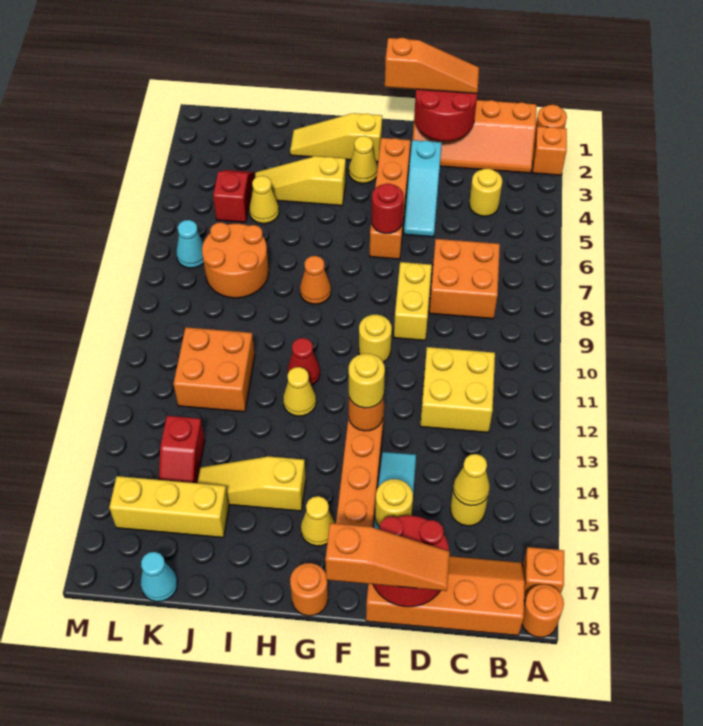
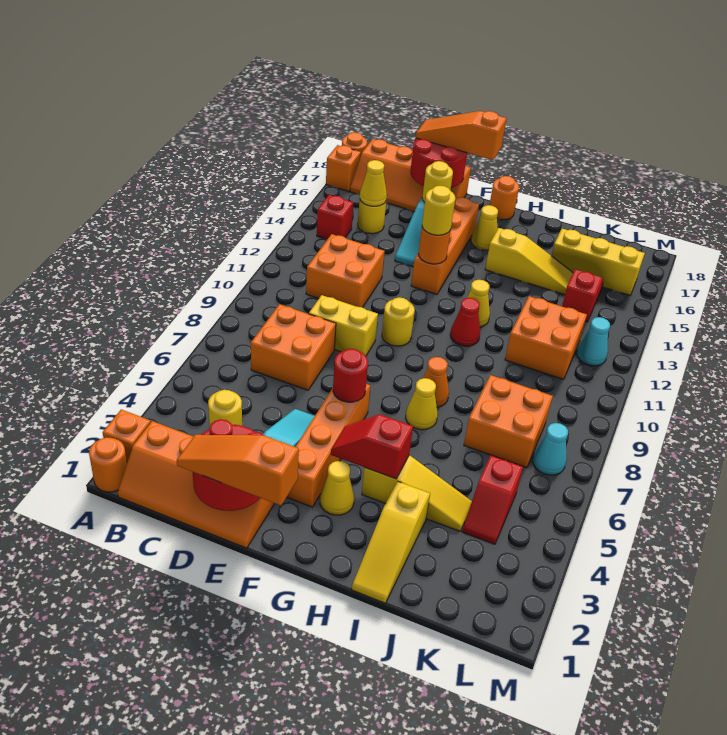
orange 2x4 slope [413,100,536,173] -> orange 2x4 slope turned to [118,421,275,548]
none -> red 1x1 brick [317,195,353,239]
yellow 2x2 brick [420,347,495,432] -> orange 2x2 brick [306,234,385,307]
yellow 1x2 brick [394,262,432,340] -> yellow 1x2 brick turned to [309,295,378,356]
yellow 1x3 slope [290,113,382,162] -> yellow 1x3 slope turned to [352,481,430,603]
none -> red 1x2 slope [331,414,413,479]
yellow 1x1 cone [249,176,279,224] -> yellow 1x1 cone moved to [406,378,438,430]
orange 2x2 round brick [202,222,269,298] -> orange 2x2 brick [464,375,553,468]
cyan 1x1 cone [141,552,178,602] -> cyan 1x1 cone moved to [577,317,610,366]

